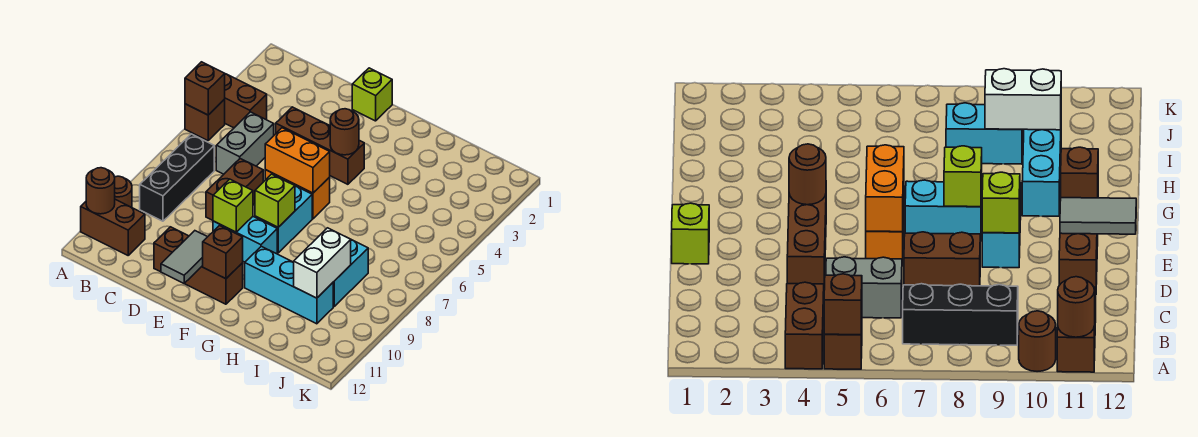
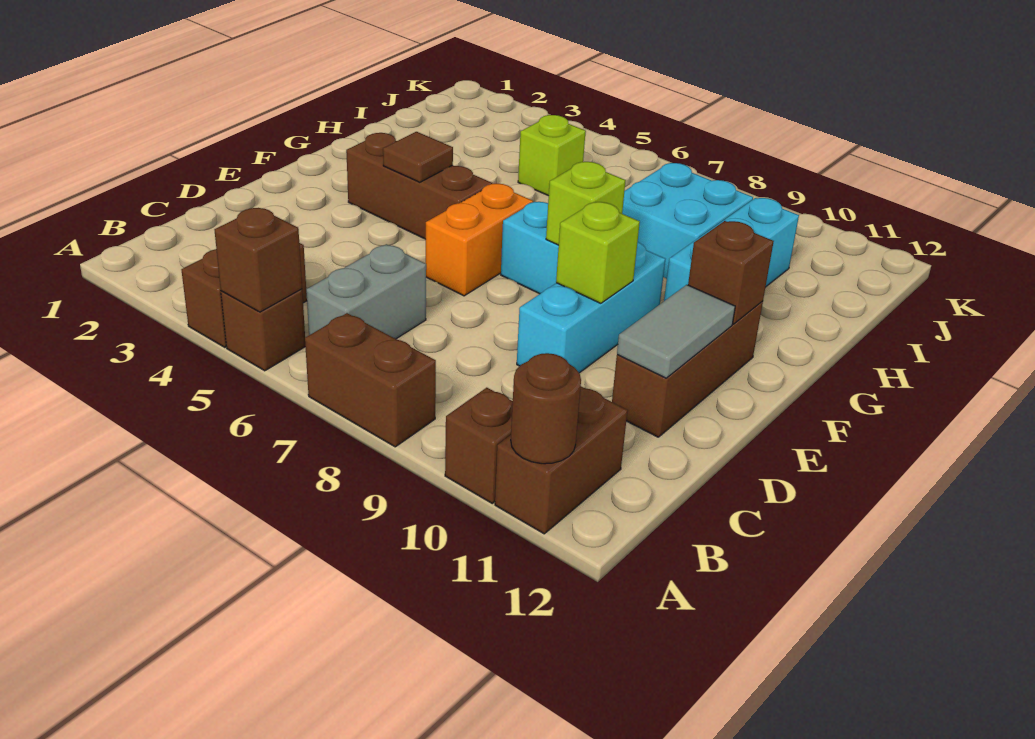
brown 1x1 round brick [115,176,132,208] -> brown 1x1 brick [445,388,513,503]
black 1x3 brick [140,134,214,221] -> none
grey 1x2 brick [216,112,274,174] -> grey 1x2 brick turned to [306,244,426,339]
brown 1x3 brick [276,107,364,184] -> brown 1x3 brick turned to [346,133,492,239]
brown 1x2 brick [206,159,263,220] -> brown 1x2 brick moved to [305,313,436,447]
lime 1x1 brick [352,68,392,121] -> lime 1x1 brick moved to [518,115,586,196]
orange 1x2 brick [265,128,330,193] -> none
cyan 1x2 brick [213,217,277,262] -> cyan 1x3 brick [517,242,665,373]
grey 1x2 tile [161,231,207,283] -> grey 1x2 tile turned to [617,285,735,378]
brown 1x1 round brick [330,109,359,155] -> brown 1x1 tile [383,132,453,182]
cyan 1x2 brick [333,240,368,306] -> cyan 2x2 brick [622,163,753,279]
white 1x2 brick [294,228,351,298] -> none

